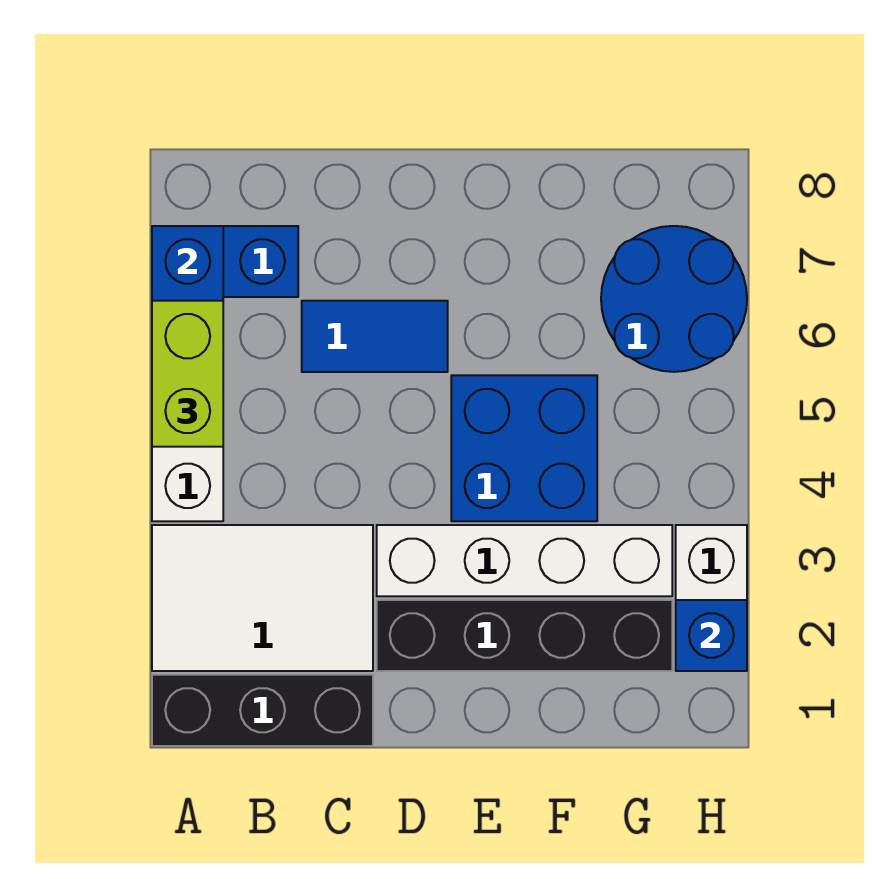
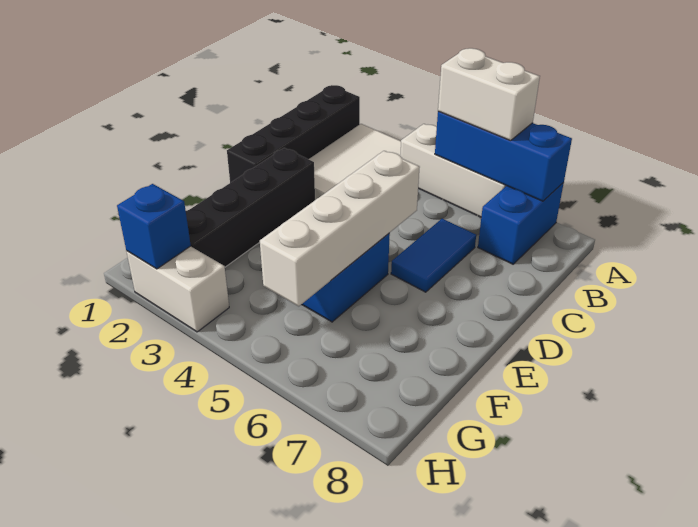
black 1x3 brick [152,675,373,746] -> black 1x4 brick [227,85,360,183]
lime 1x2 brick [152,301,223,447] -> white 1x2 brick [438,48,540,141]
white 1x4 brick [377,525,672,596] -> white 1x4 brick moved to [260,151,420,306]
blue 2x2 round brick [601,226,747,372] -> none

